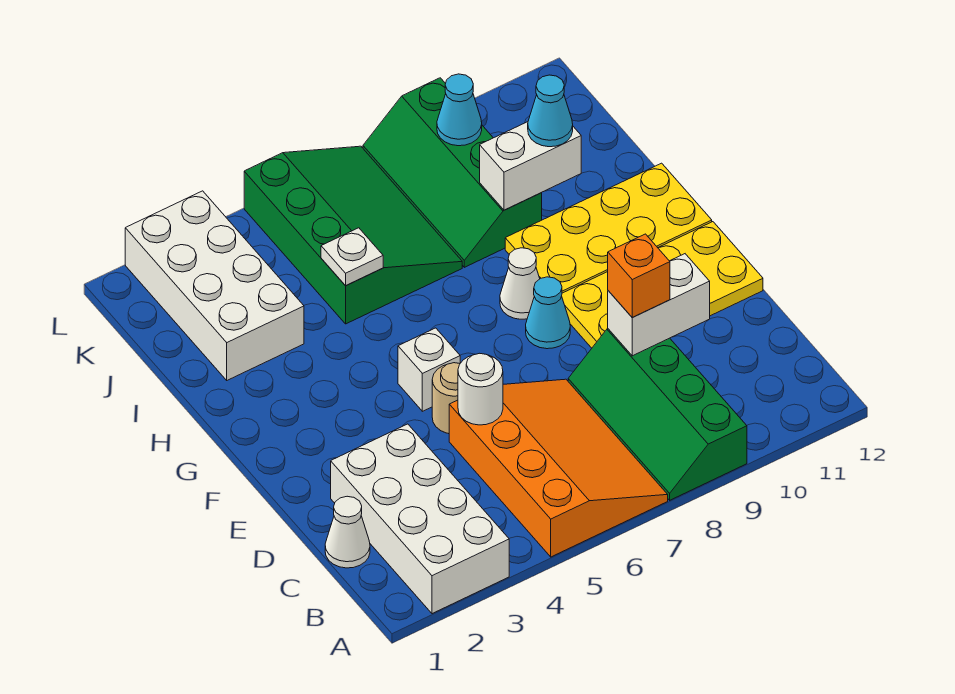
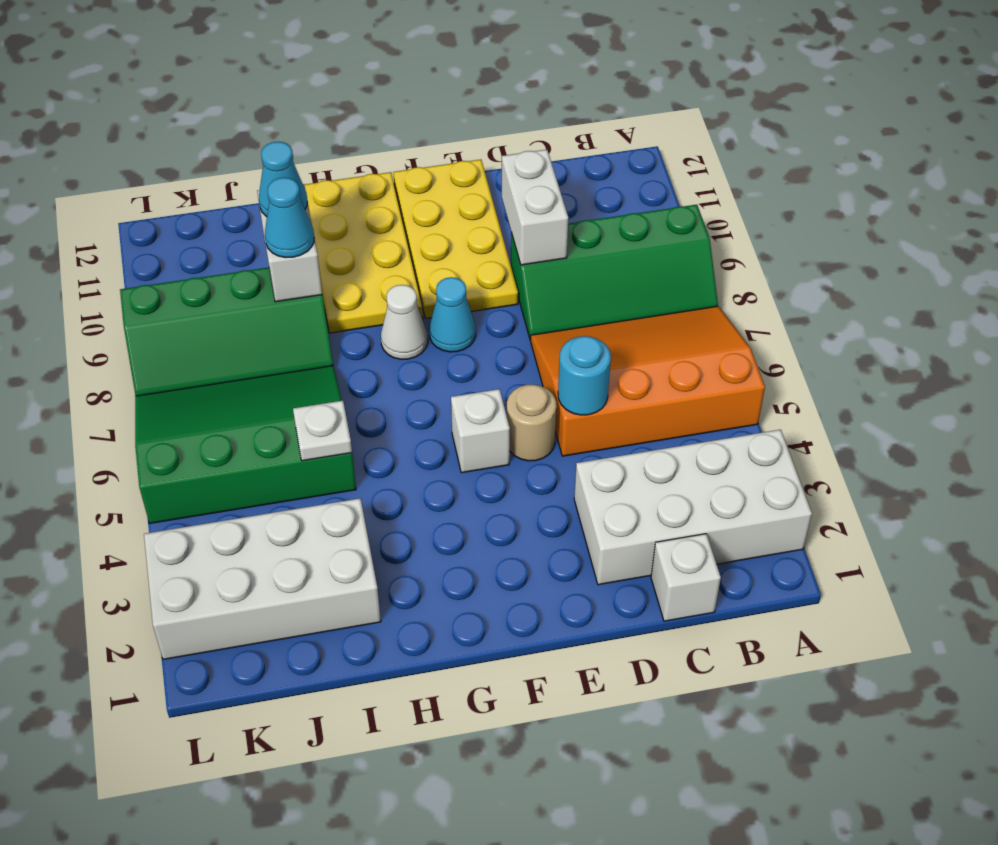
white 1x1 cone [325,496,370,568] -> white 1x1 brick [651,534,721,621]
white 1x1 round brick [458,353,503,425] -> cyan 1x1 round brick [558,336,611,415]
orange 1x1 brick [608,234,670,317] -> none
cyan 1x1 cone [437,74,482,146] -> cyan 1x1 cone moved to [265,178,314,258]

